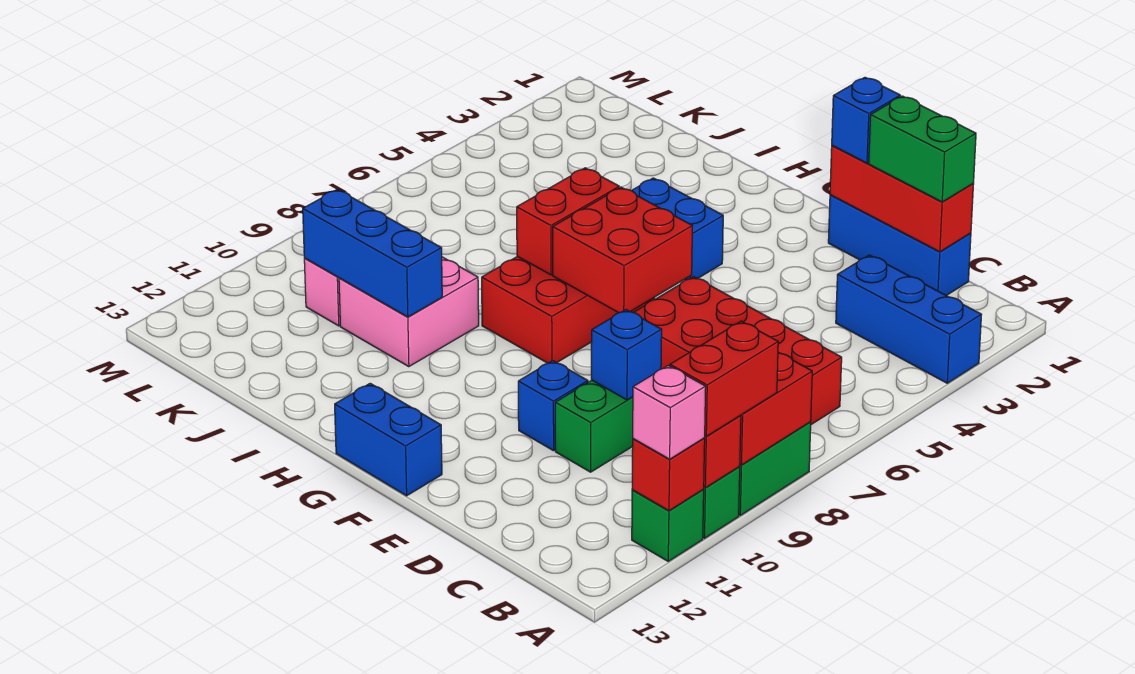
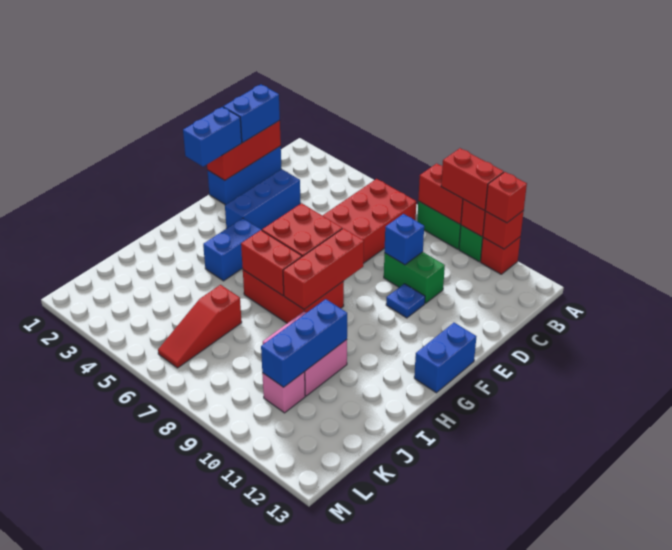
blue 1x3 brick [836,255,982,383] -> blue 1x3 brick moved to [225,169,300,230]
green 1x1 brick [632,490,704,561] -> red 1x1 brick [480,237,520,274]
pink 1x1 brick [633,365,706,459] -> red 1x1 brick [485,172,527,223]
green 1x2 brick [869,96,976,202] -> blue 1x2 brick [223,84,280,142]
blue 1x1 brick [832,77,900,163] -> blue 1x2 brick [183,107,242,167]
blue 1x1 brick [518,361,588,451] -> blue 1x1 plate [386,284,425,318]
none -> red 1x3 brick [283,228,364,309]
none -> red 1x3 slope [158,285,242,368]

